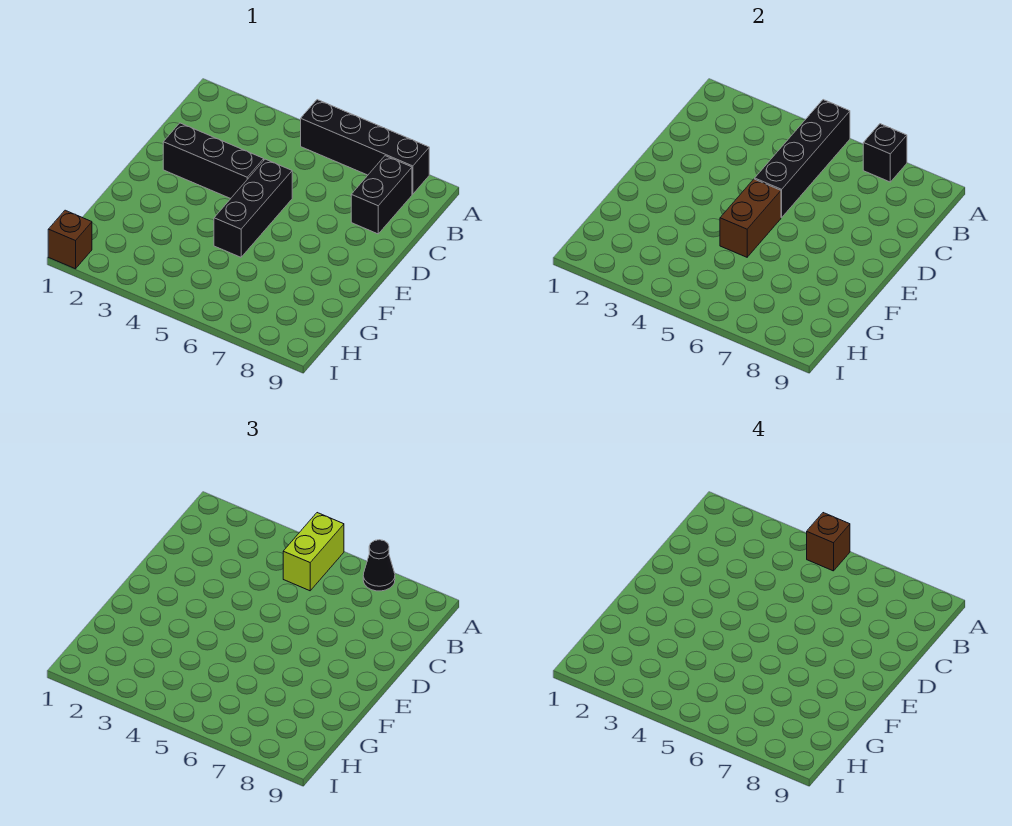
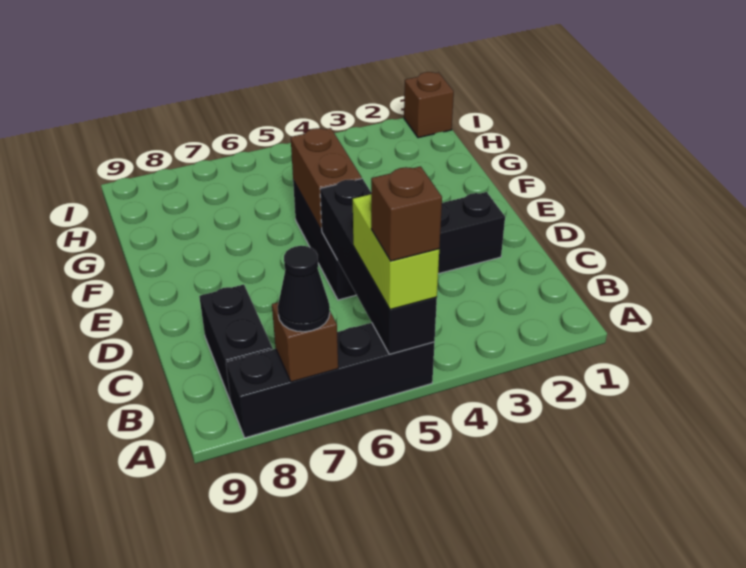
black 1x1 brick [863,124,907,182] -> brown 1x1 brick [272,302,338,382]

